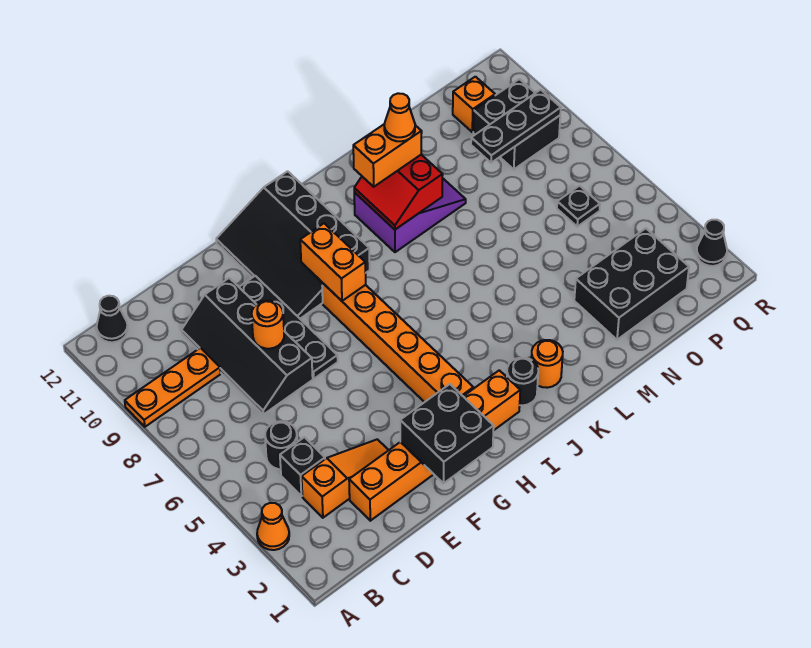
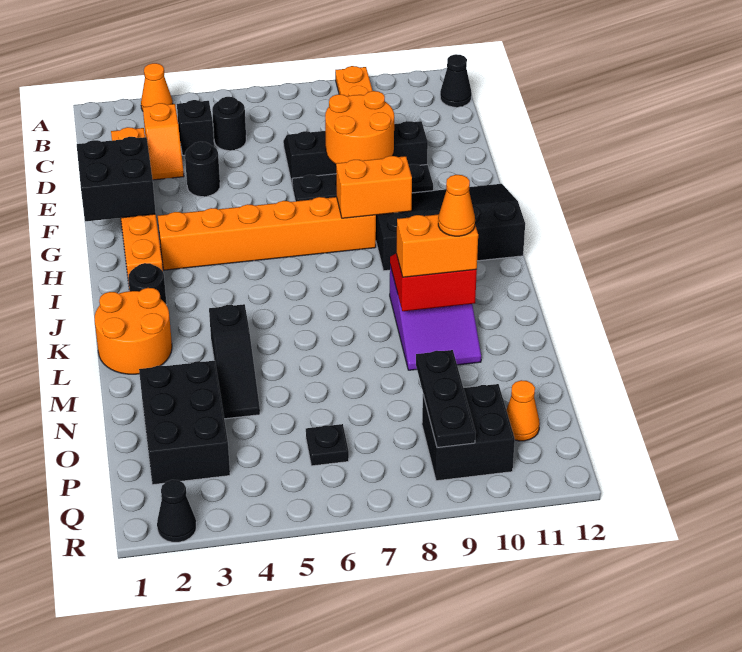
orange 1x3 slope [302,439,389,518] -> orange 1x2 slope [143,103,184,180]
none -> black 1x1 round brick [185,142,220,197]
orange 1x1 round brick [252,301,284,349] -> orange 2x2 round brick [325,91,394,164]
orange 1x1 round brick [531,340,563,388] -> orange 2x2 round brick [95,288,172,374]
orange 1x2 brick [353,124,422,187] -> orange 1x2 brick turned to [396,214,478,277]
none -> black 1x3 slope [209,304,260,419]
orange 1x1 brick [453,77,495,132] -> orange 1x1 cone [506,380,540,441]

